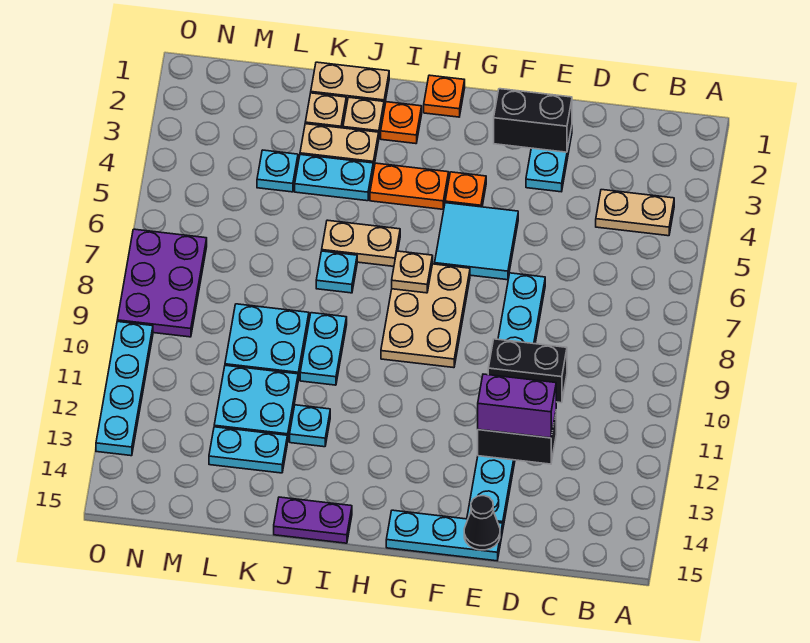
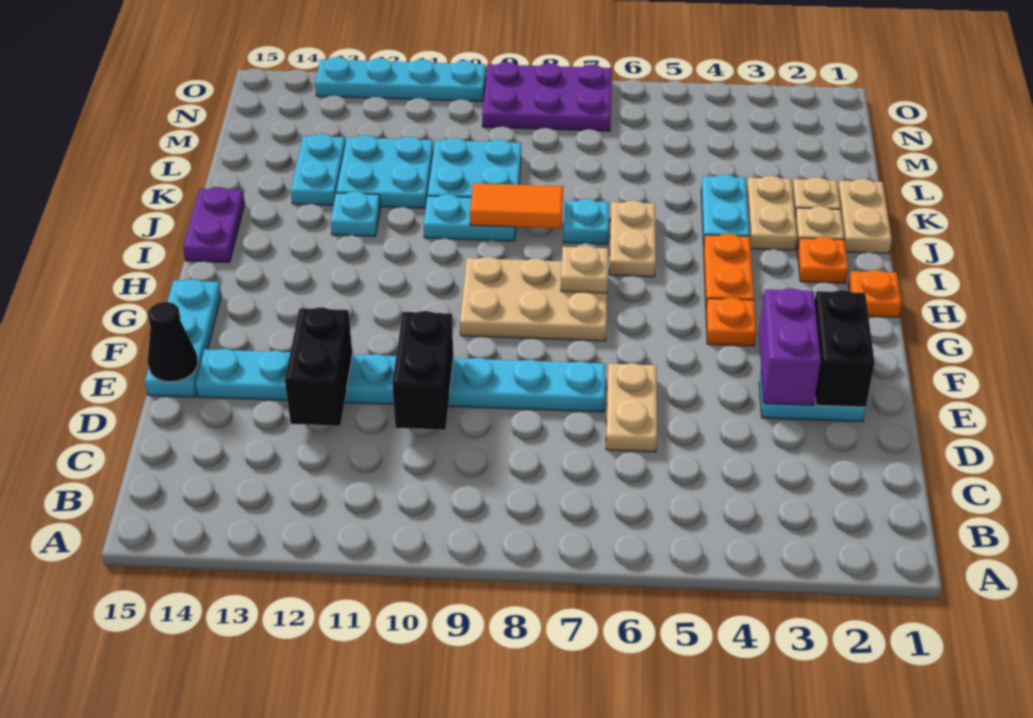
tan 1x2 plate [596,190,674,236] -> tan 1x2 plate moved to [606,363,657,452]
purple 1x2 brick [478,374,556,438] -> purple 1x2 brick moved to [759,288,821,405]
cyan 2x2 tile [435,203,518,280] -> none
none -> orange 1x2 tile [470,183,563,228]
cyan 1x1 plate [257,150,298,192] -> none

